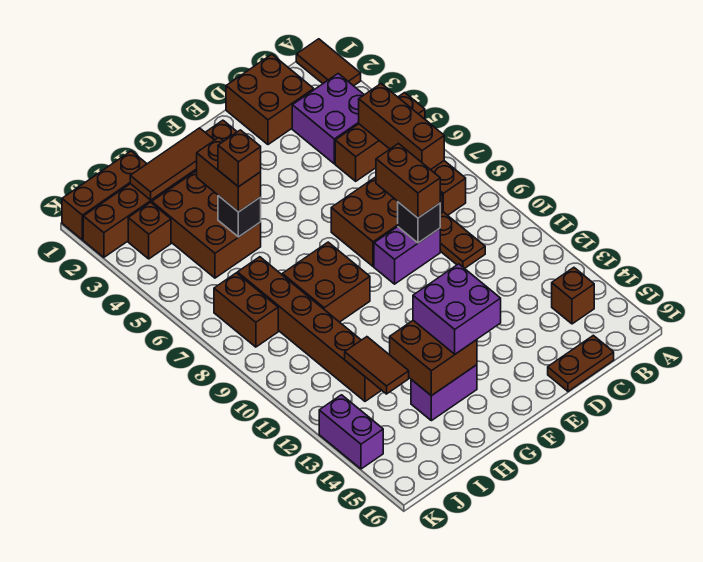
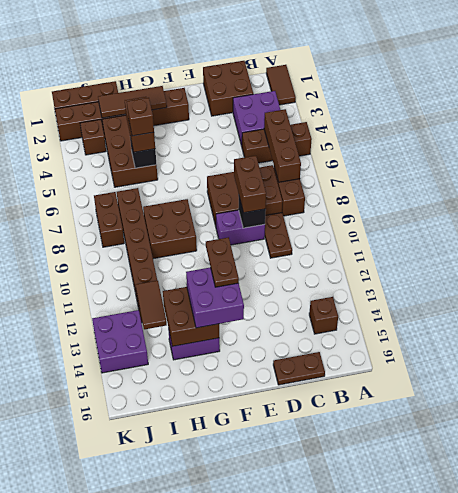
none -> brown 1x2 plate [206,237,239,287]
purple 1x2 brick [319,395,383,469] -> purple 2x2 brick [92,310,148,373]

